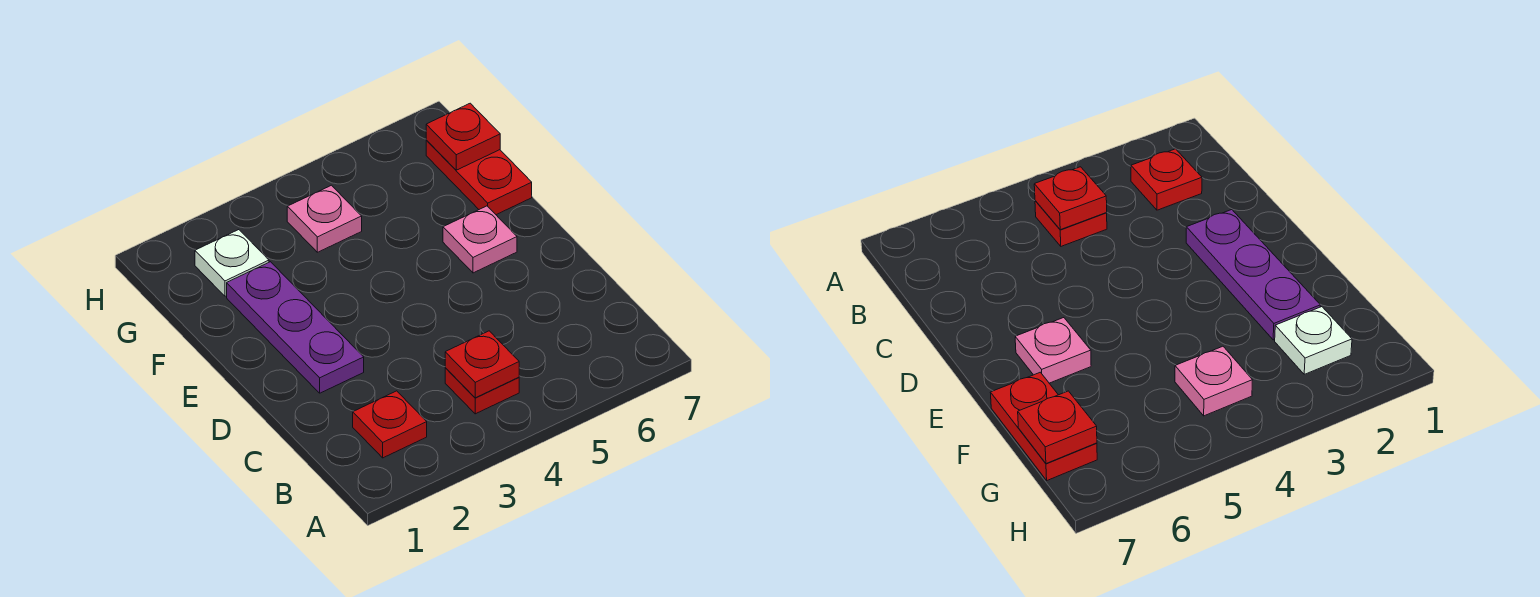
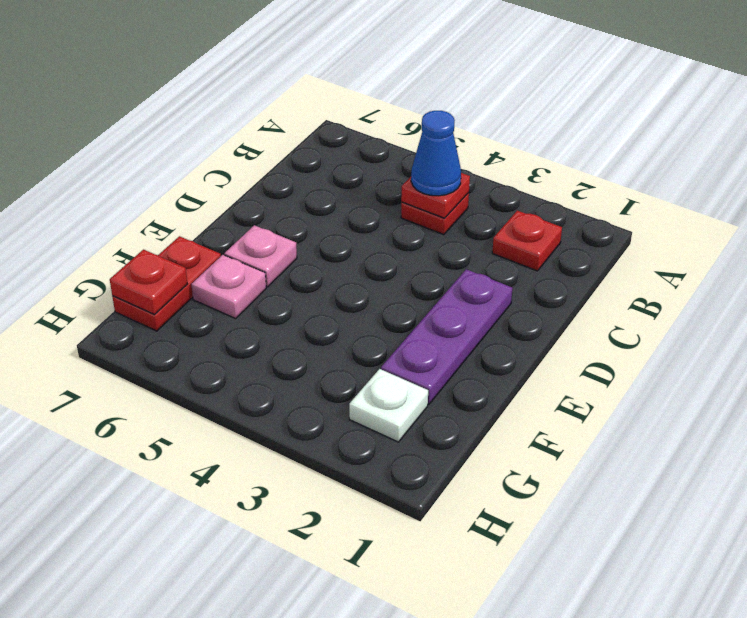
none -> blue 1x1 cone [411,111,461,196]
pink 1x1 plate [287,185,362,252] -> pink 1x1 plate moved to [191,255,266,318]

